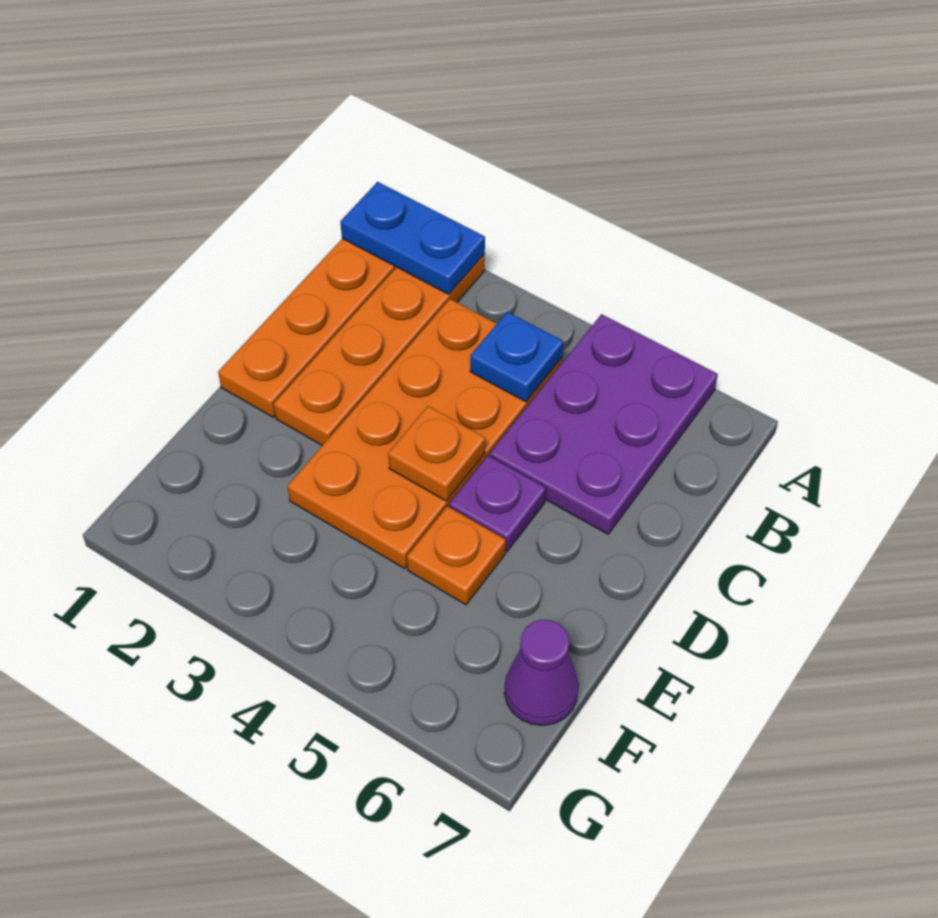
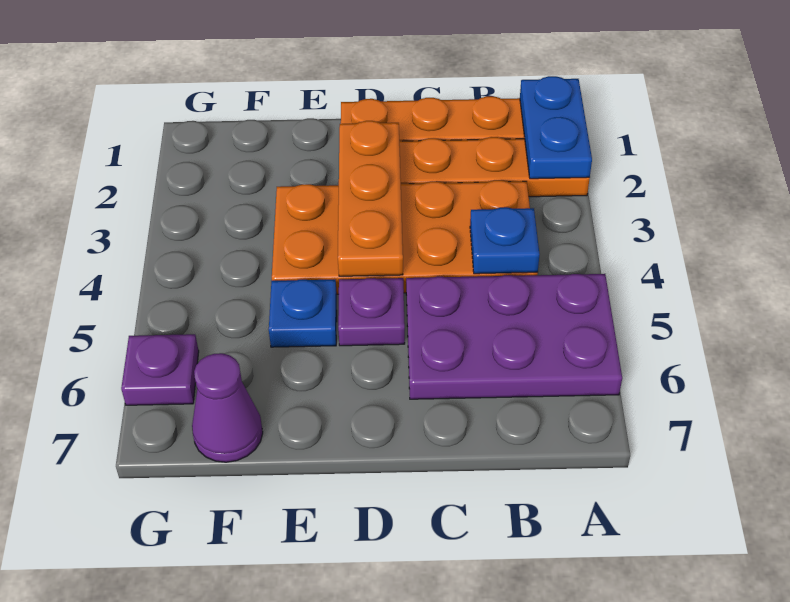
orange 1x1 plate [388,406,485,501] -> orange 1x3 plate [338,121,403,276]
orange 1x1 plate [407,506,506,605] -> blue 1x1 plate [269,279,337,347]
none -> purple 1x1 plate [121,334,199,405]

